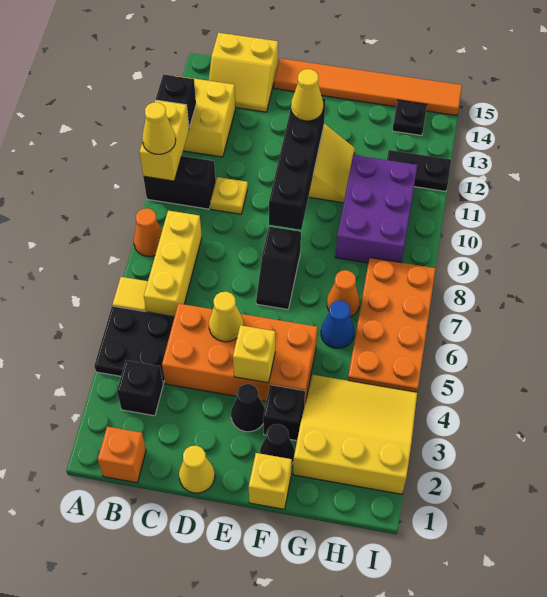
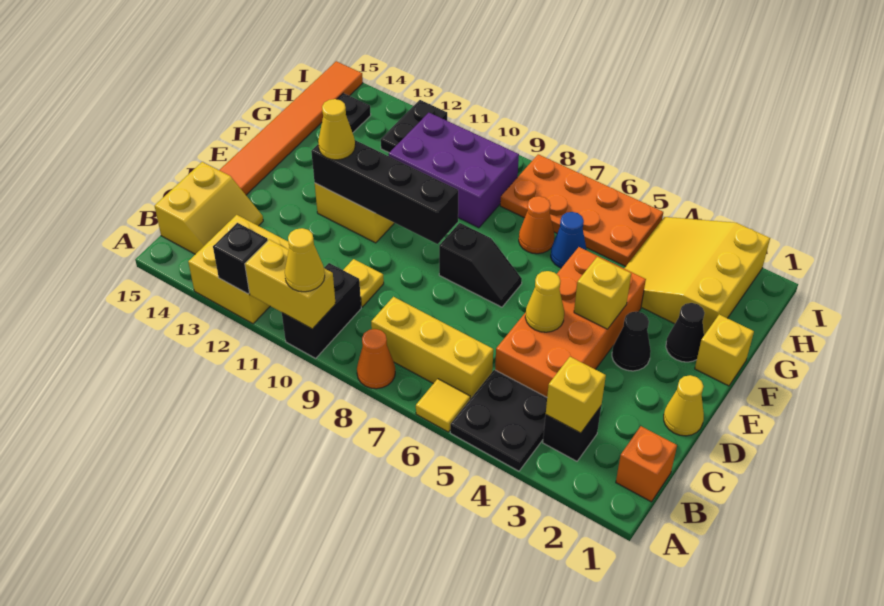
none -> yellow 1x1 brick [546,357,606,433]
black 1x1 brick [263,385,305,441] -> none

